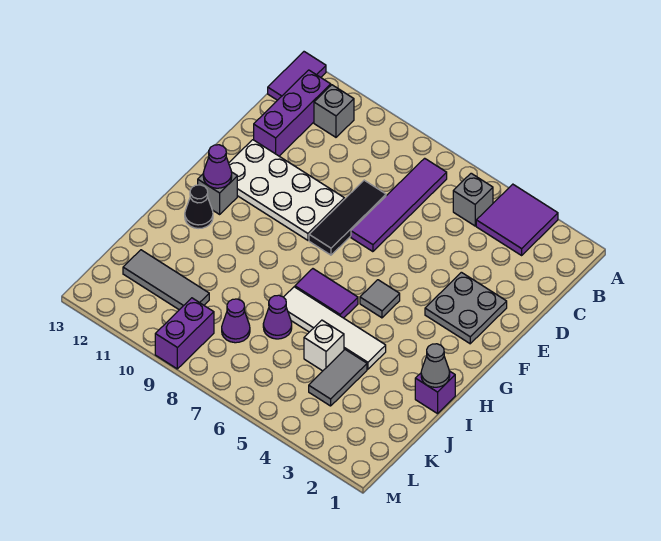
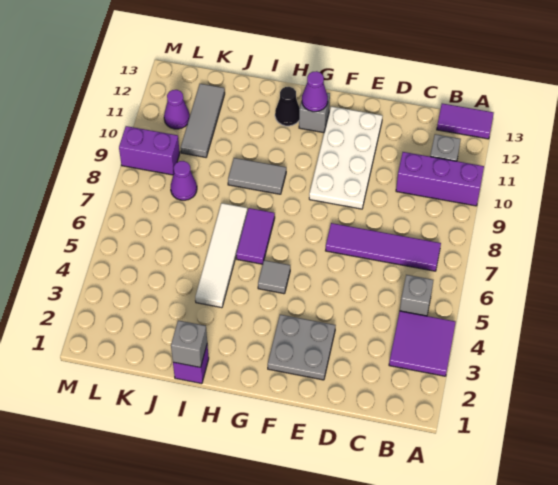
purple 1x3 brick [254,70,331,156] -> purple 1x3 brick moved to [396,152,484,206]
black 1x3 tile [309,180,386,255] -> none
grey 1x1 cone [421,344,450,387] -> grey 1x1 brick [171,320,207,367]
grey 1x2 tile [309,350,367,406] -> grey 1x2 tile moved to [228,158,286,194]
white 1x1 brick [304,320,344,371] -> none
purple 1x1 cone [263,295,292,339] -> purple 1x1 cone moved to [164,90,190,129]

